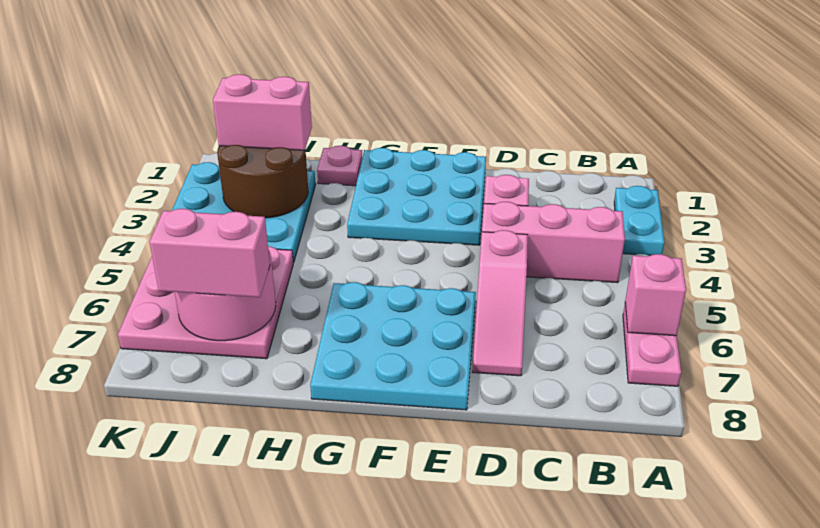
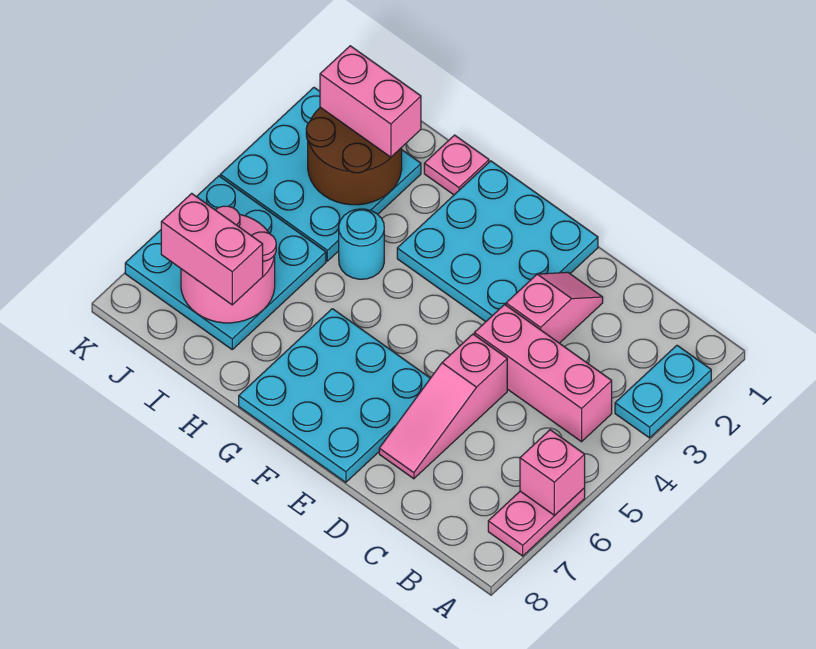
none -> cyan 1x1 round brick [339,209,384,279]
pink 3x3 plate [118,246,294,359] -> cyan 3x3 plate [125,176,326,349]

